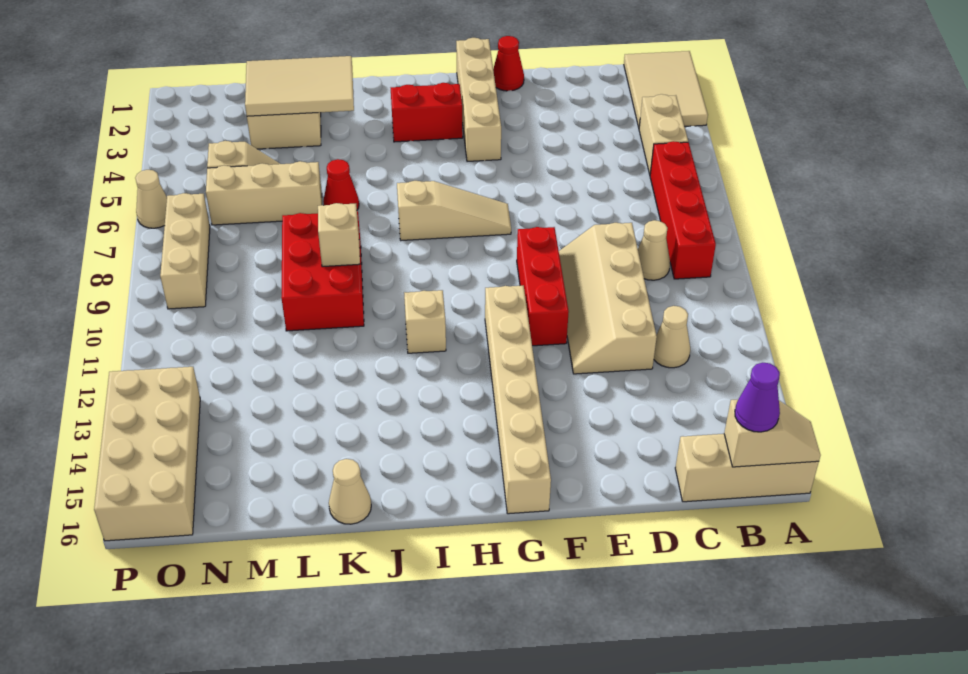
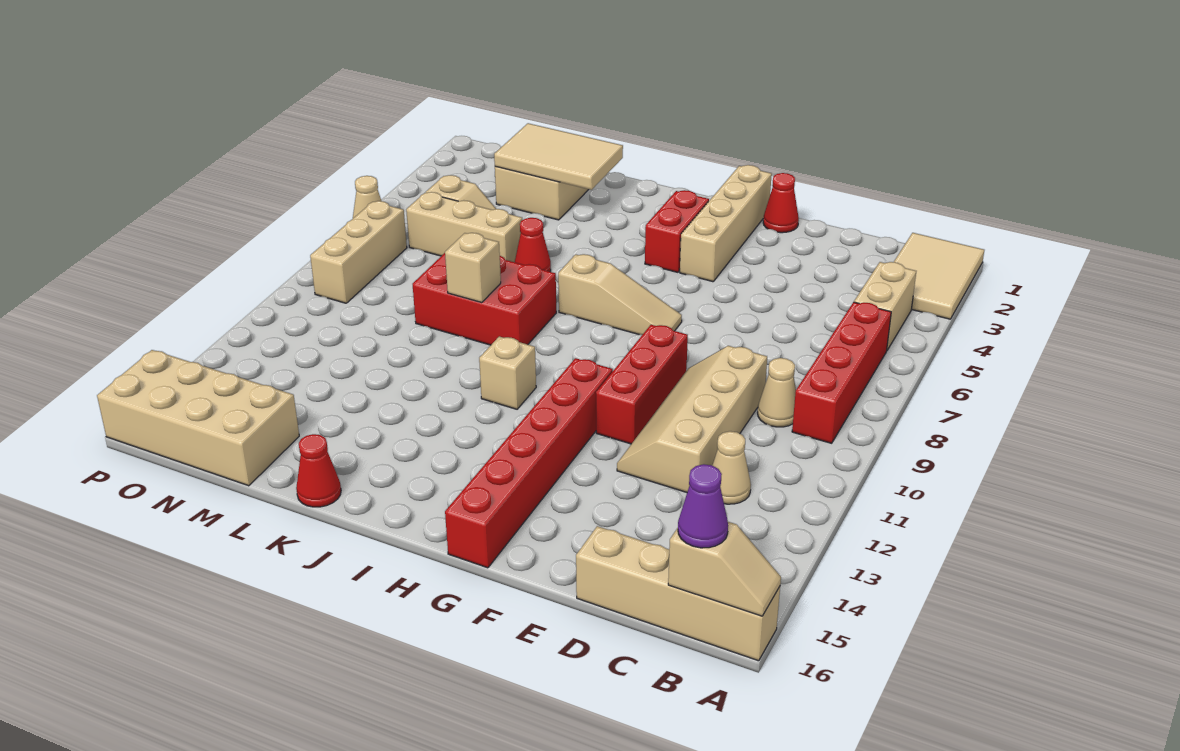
tan 1x3 brick [675,434,819,502] -> tan 1x4 brick [576,526,780,661]
tan 1x6 brick [485,286,551,514] -> red 1x6 brick [445,358,613,568]
red 1x2 brick [391,83,463,142] -> red 1x2 brick turned to [645,190,709,272]
red 2x3 brick [281,211,364,331] -> red 2x3 brick turned to [413,253,556,345]
tan 1x1 cone [329,459,371,524] -> red 1x1 cone [296,434,341,507]
tan 2x4 brick [94,367,200,541] -> tan 2x4 brick turned to [97,350,299,486]

